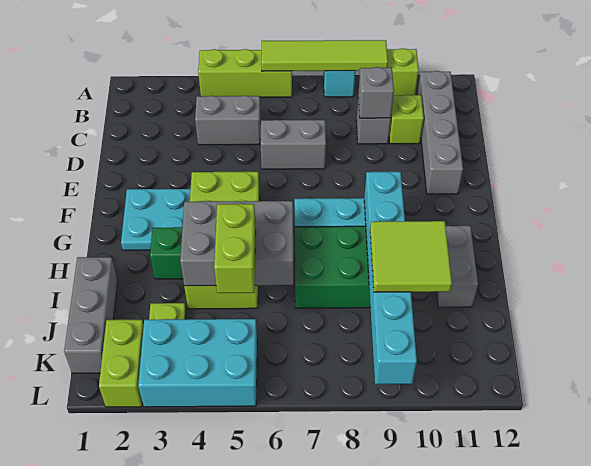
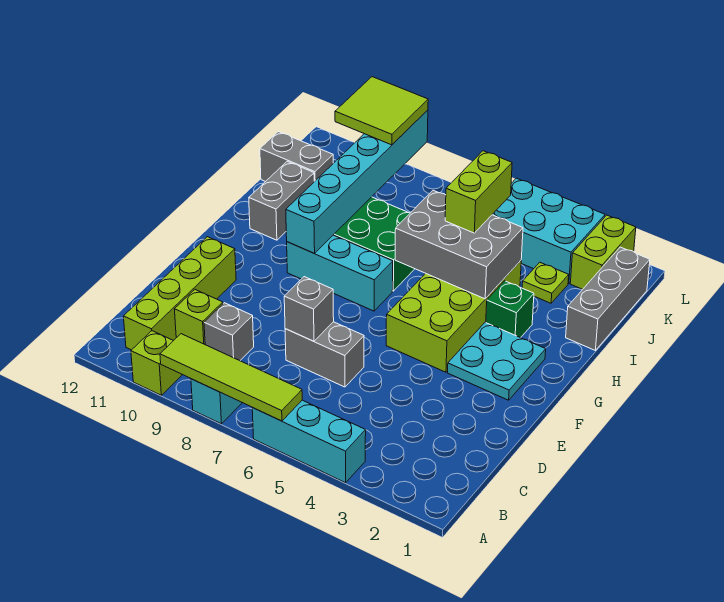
lime 1x3 brick [198,49,292,97] -> cyan 1x3 brick [252,400,366,483]
grey 1x4 brick [417,71,463,194] -> lime 1x4 brick [123,237,236,350]
grey 1x2 brick [195,96,261,145] -> grey 1x2 brick moved to [260,132,333,182]
grey 1x1 brick [358,67,394,118] -> grey 1x1 brick moved to [284,277,334,341]
lime 2x2 tile [370,221,452,292] -> lime 2x2 tile moved to [335,77,428,145]

